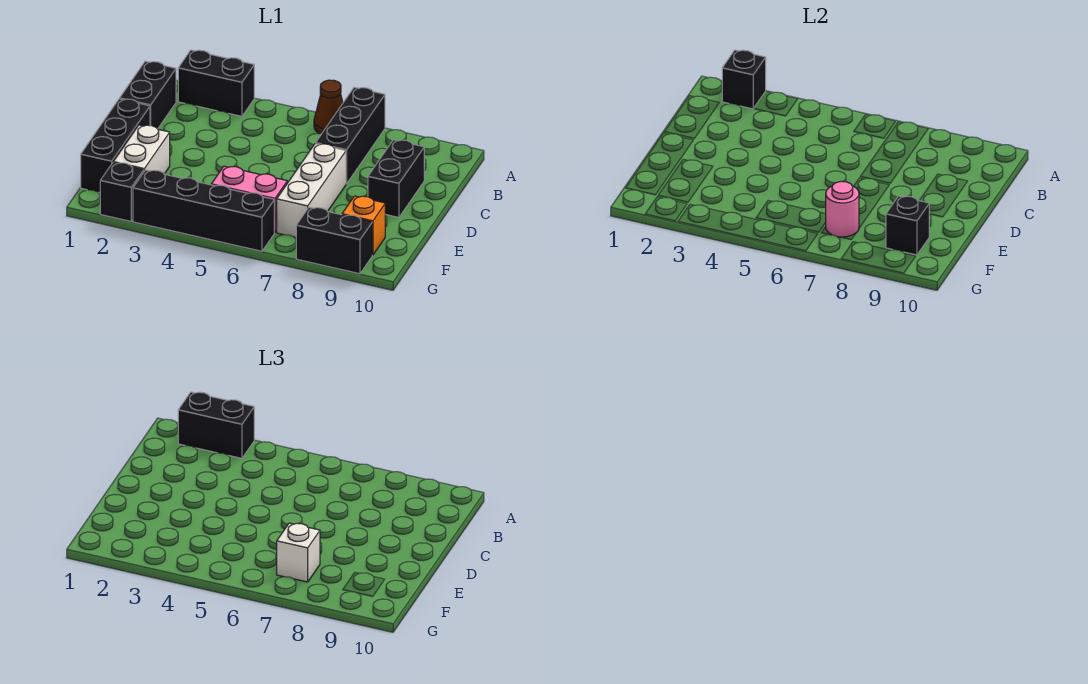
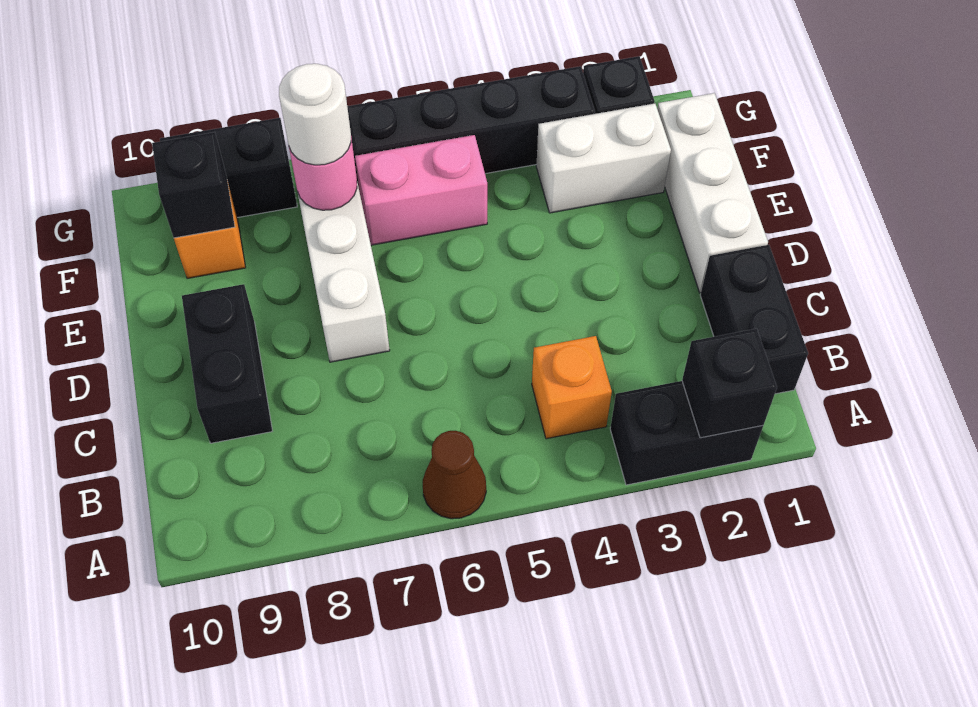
black 1x2 brick [178,392,254,458] -> none
black 1x3 brick [316,87,385,184] -> none
none -> orange 1x1 brick [532,336,612,439]
black 1x3 brick [81,99,150,193] -> white 1x3 brick [657,93,768,293]
white 1x2 brick [113,125,170,174] -> white 1x2 brick turned to [536,103,671,213]
white 1x1 brick [277,523,320,582] -> white 1x1 round brick [279,64,351,165]

